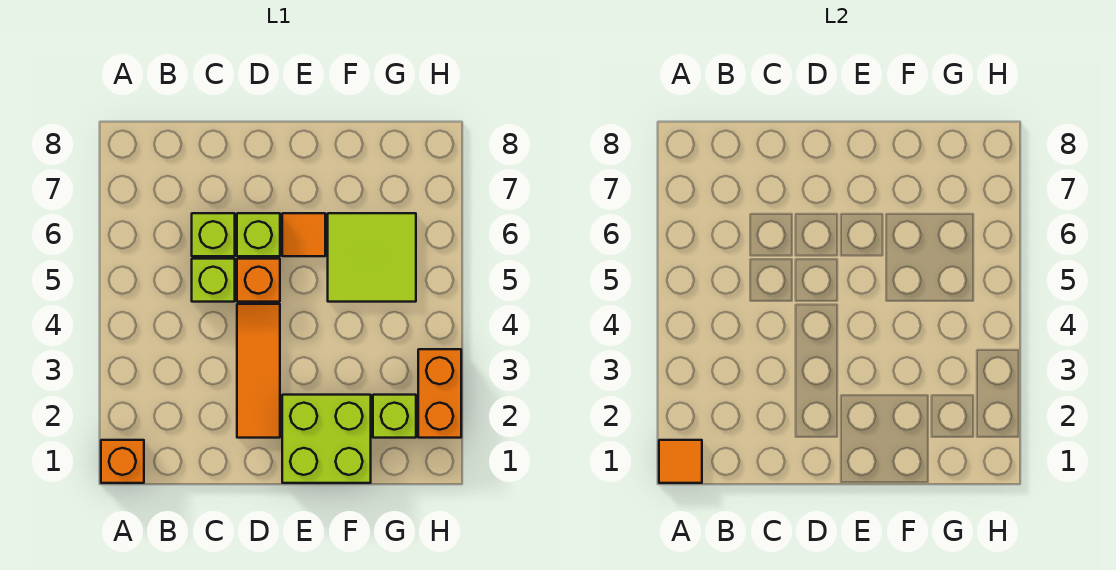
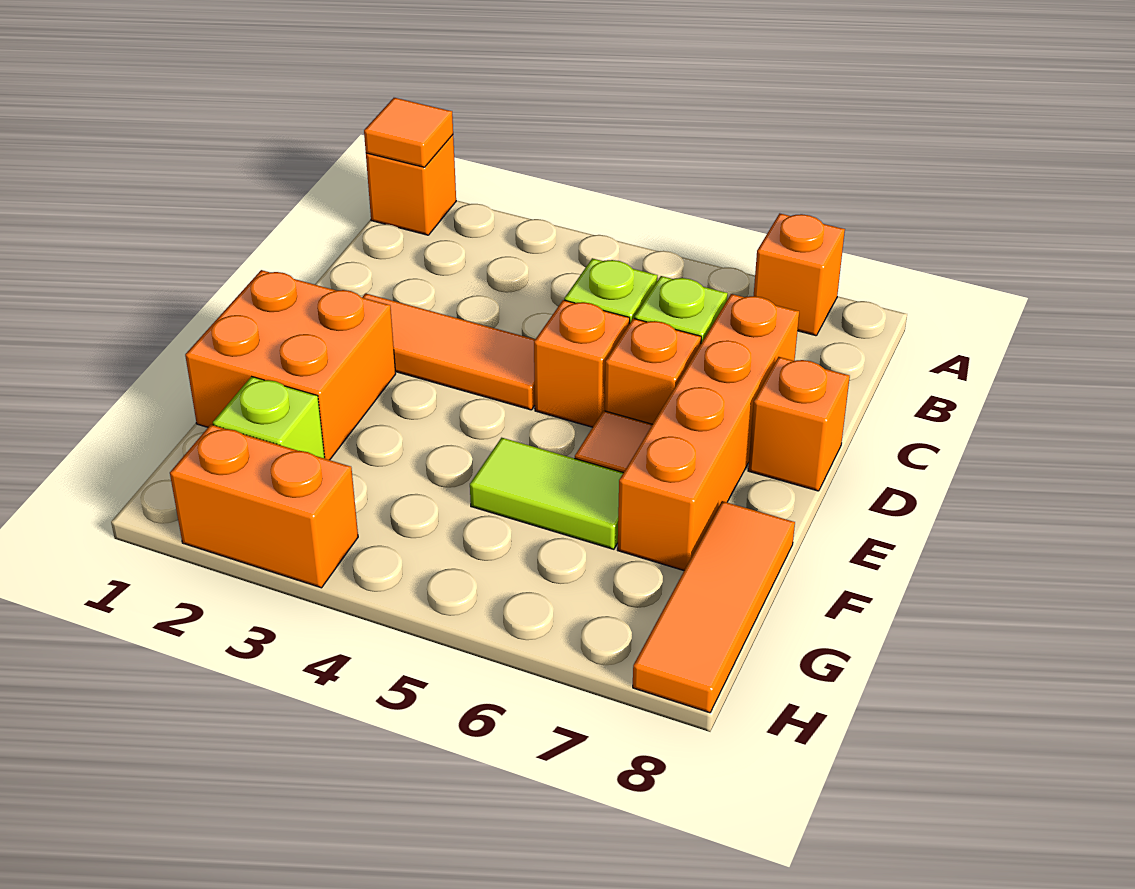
none -> orange 1x1 brick [754,213,845,336]
none -> orange 1x4 brick [618,294,799,571]
lime 1x1 brick [237,213,280,256] -> orange 1x1 brick [605,318,701,424]
none -> orange 1x1 brick [748,357,850,491]
lime 2x2 brick [282,395,371,483] -> orange 2x2 brick [185,270,396,460]
lime 2x2 tile [328,213,416,302] -> lime 1x2 tile [470,438,623,549]
none -> orange 1x3 tile [633,501,795,713]

